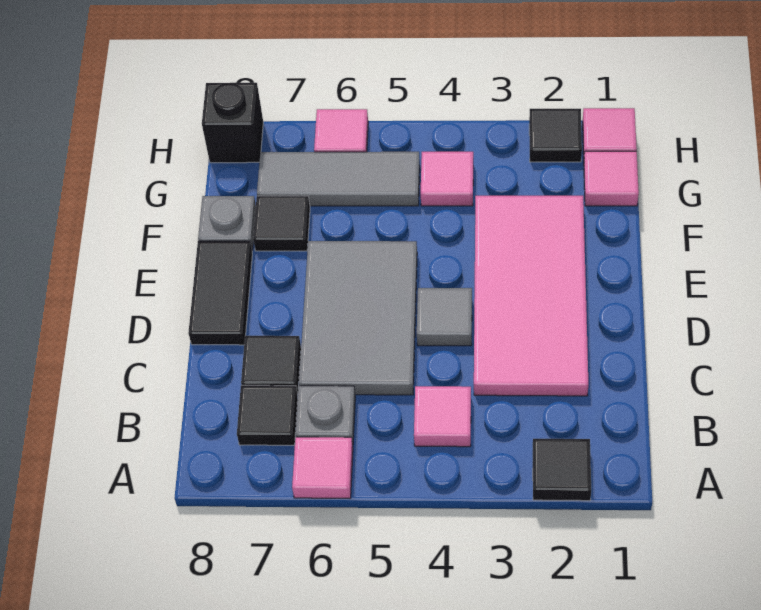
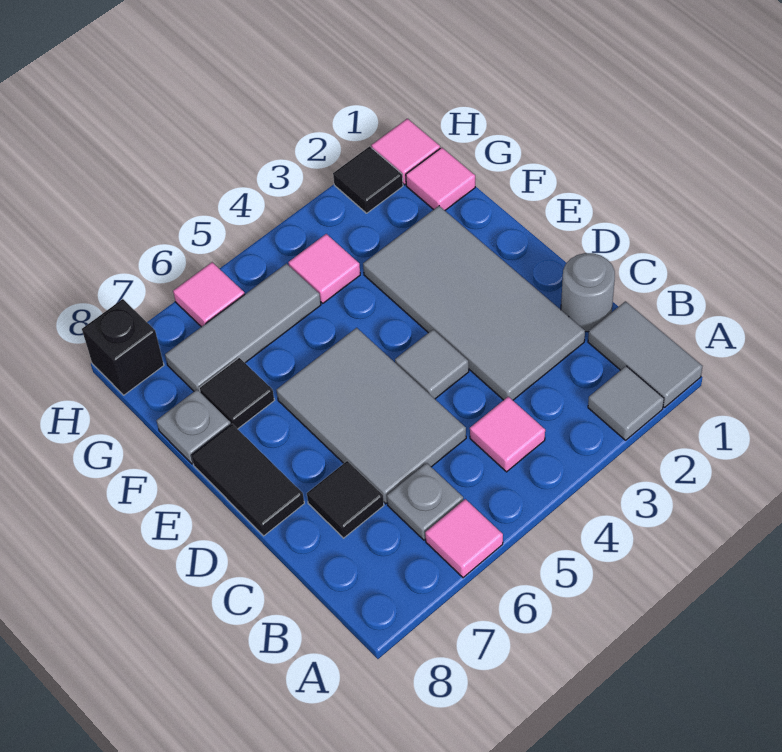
none -> grey 1x2 tile [588,301,703,408]
black 1x1 tile [533,439,591,501] -> grey 1x1 tile [588,366,664,440]
black 1x1 tile [237,385,298,445] -> none
none -> grey 1x1 round brick [561,253,615,332]
pink 2x4 tile [474,196,588,396] -> grey 2x4 tile [363,206,585,400]

